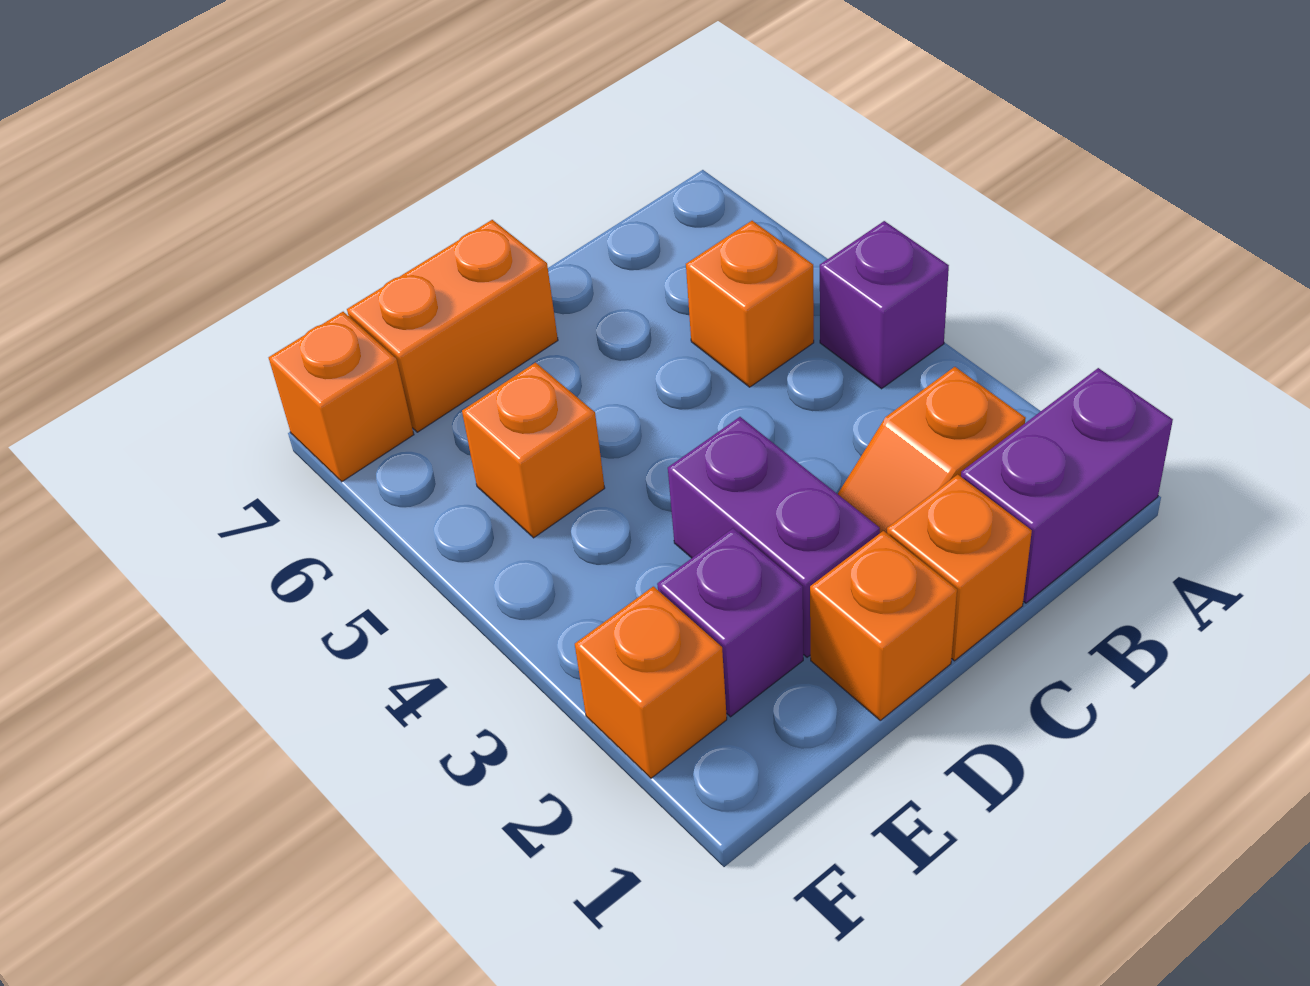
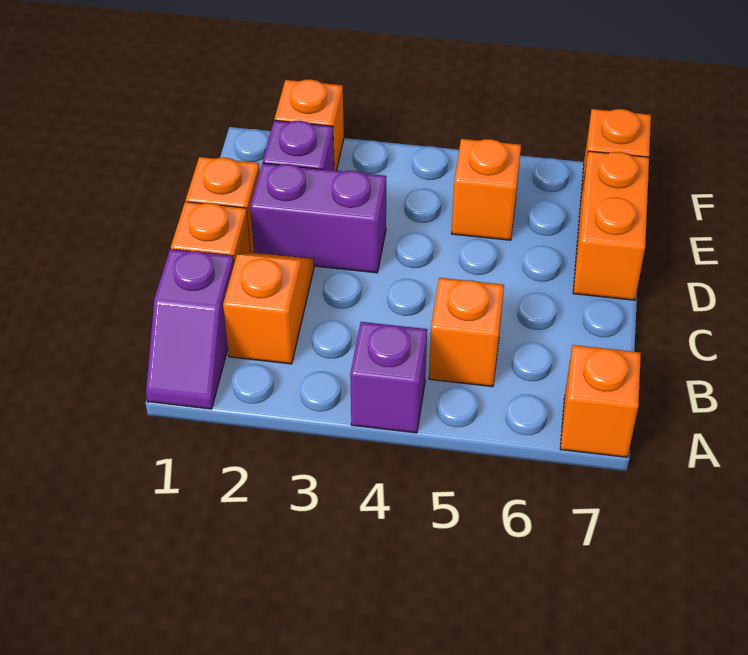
purple 1x2 brick [961,368,1173,603] -> purple 1x2 slope [146,249,234,409]
none -> orange 1x1 brick [560,345,641,457]

